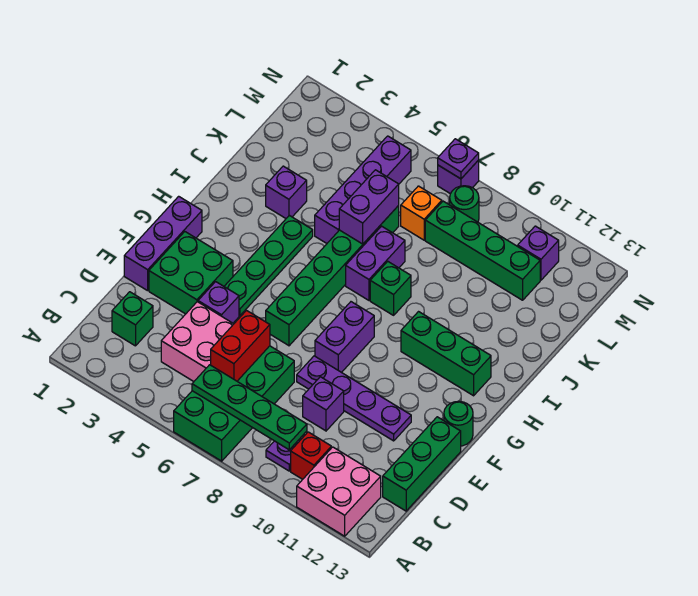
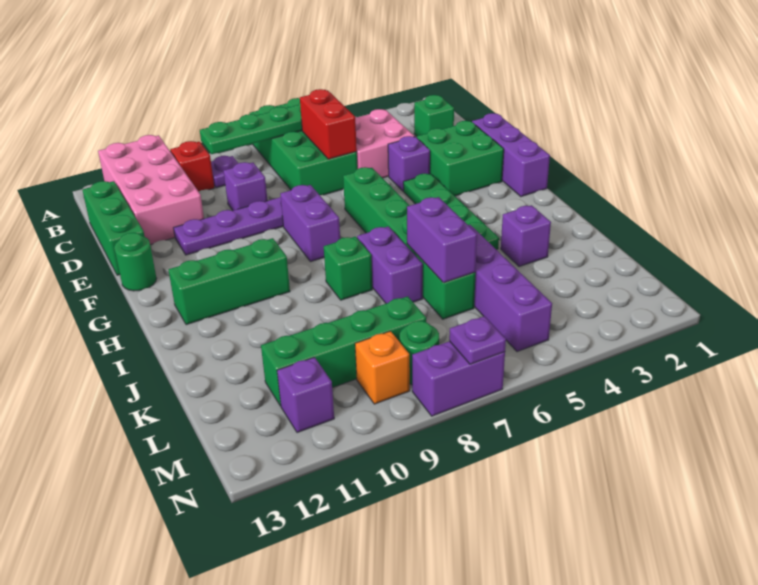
pink 2x2 brick [297,447,381,536] -> pink 2x4 brick [98,135,204,245]
orange 1x1 brick [401,186,442,240] -> orange 1x1 brick moved to [355,331,410,404]
purple 1x1 brick [438,160,479,194] -> purple 1x2 brick [412,341,505,416]

